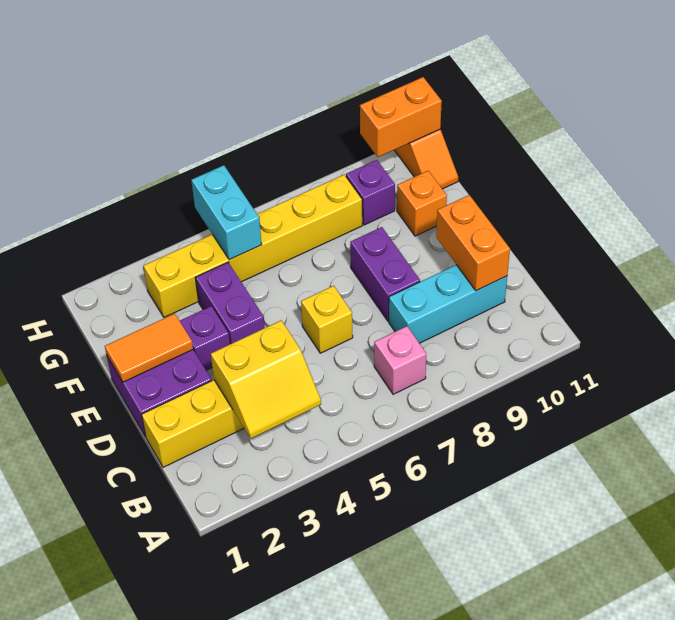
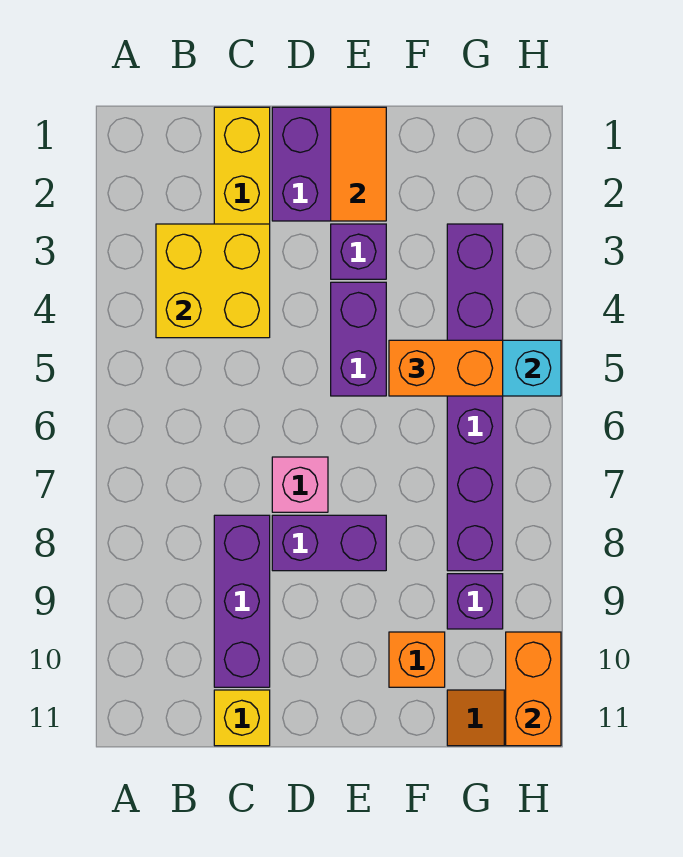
yellow 2x2 slope [211,320,321,438] -> yellow 2x2 brick [156,224,270,338]
pink 1x1 brick [374,326,426,394] -> pink 1x1 brick moved to [272,457,328,512]
cyan 1x3 brick [389,265,507,343] -> purple 1x3 brick [214,515,270,687]
orange 1x2 brick [436,195,510,291] -> orange 1x2 brick moved to [389,340,503,396]
yellow 1x1 brick [301,286,353,353] -> yellow 1x1 brick moved to [214,690,270,746]
purple 1x2 brick [195,262,265,344] -> purple 1x2 brick turned to [331,282,386,396]
yellow 1x6 brick [143,175,362,317] -> purple 1x6 brick [447,224,503,571]

